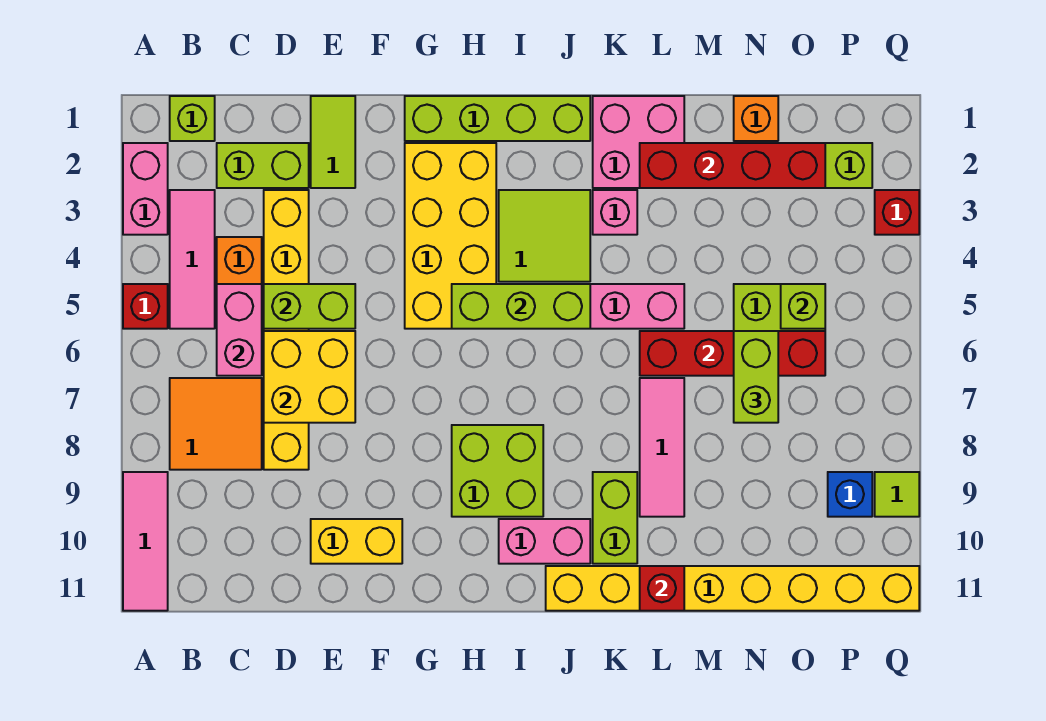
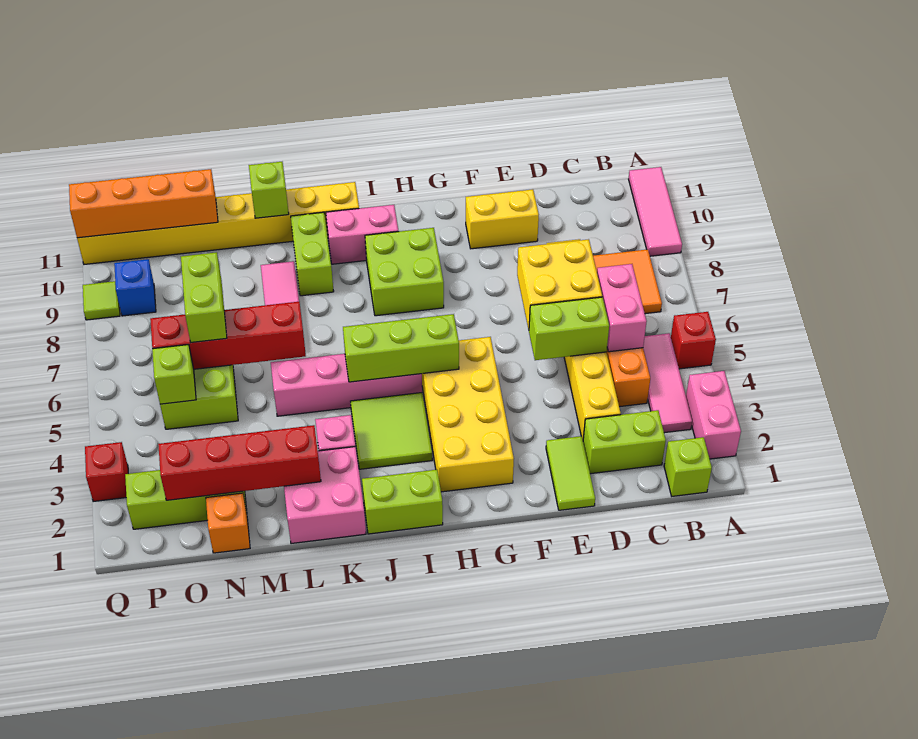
lime 1x4 brick [405,96,590,141] -> lime 1x2 brick [362,470,443,534]
red 1x1 brick [640,566,684,611] -> lime 1x1 brick [249,162,289,218]
none -> orange 1x4 brick [69,169,218,238]

